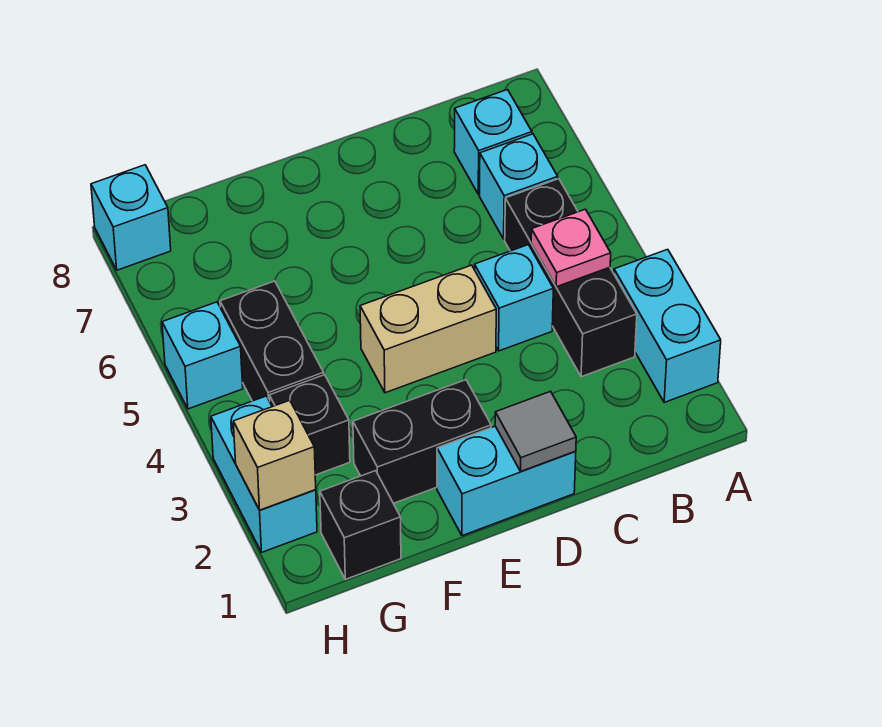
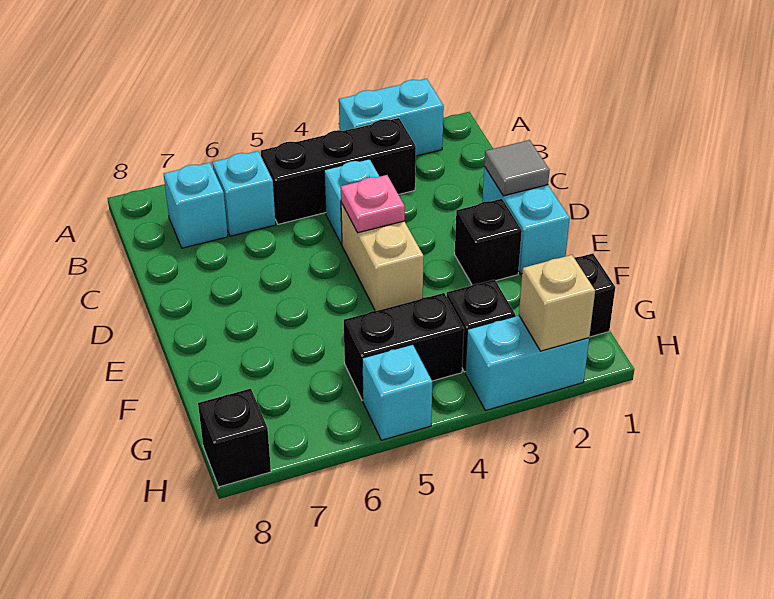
pink 1x1 plate [531,209,611,287] -> pink 1x1 plate moved to [341,175,405,233]
black 1x2 brick [353,380,491,503] -> black 1x1 brick [455,199,522,285]
cyan 1x1 brick [91,165,171,270] -> black 1x1 brick [198,389,271,487]

